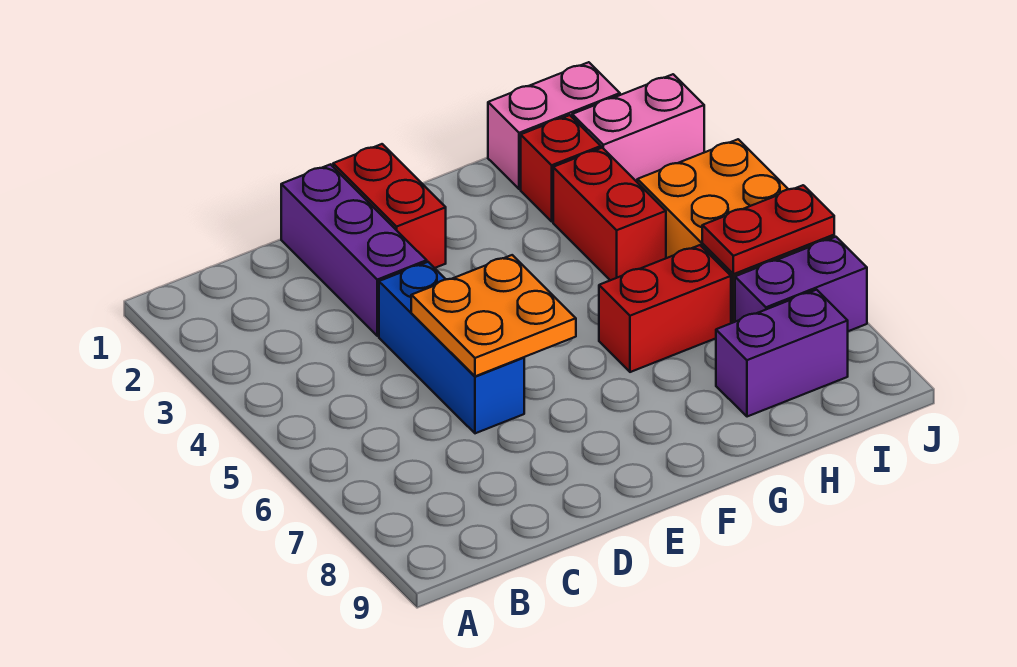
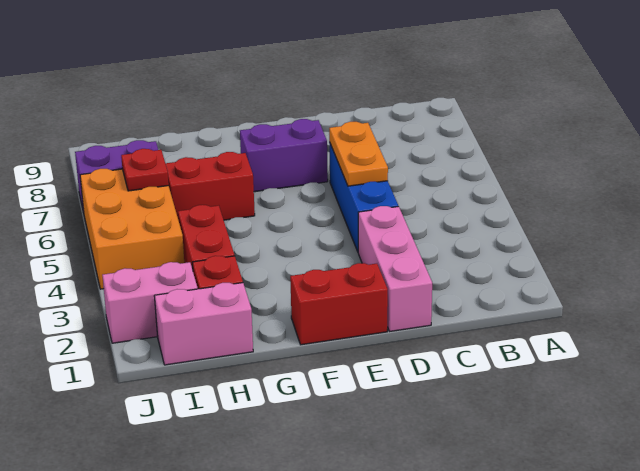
purple 1x3 brick [281,164,427,336] -> pink 1x3 brick [358,206,432,331]
orange 2x2 plate [411,255,576,376] -> orange 1x2 plate [329,122,388,186]
red 1x2 brick [333,144,446,268] -> red 1x2 brick turned to [290,263,388,345]
purple 1x2 brick [716,290,848,417] -> purple 1x2 brick moved to [240,119,328,192]
red 1x2 plate [702,185,834,274] -> red 1x1 plate [121,149,169,191]

